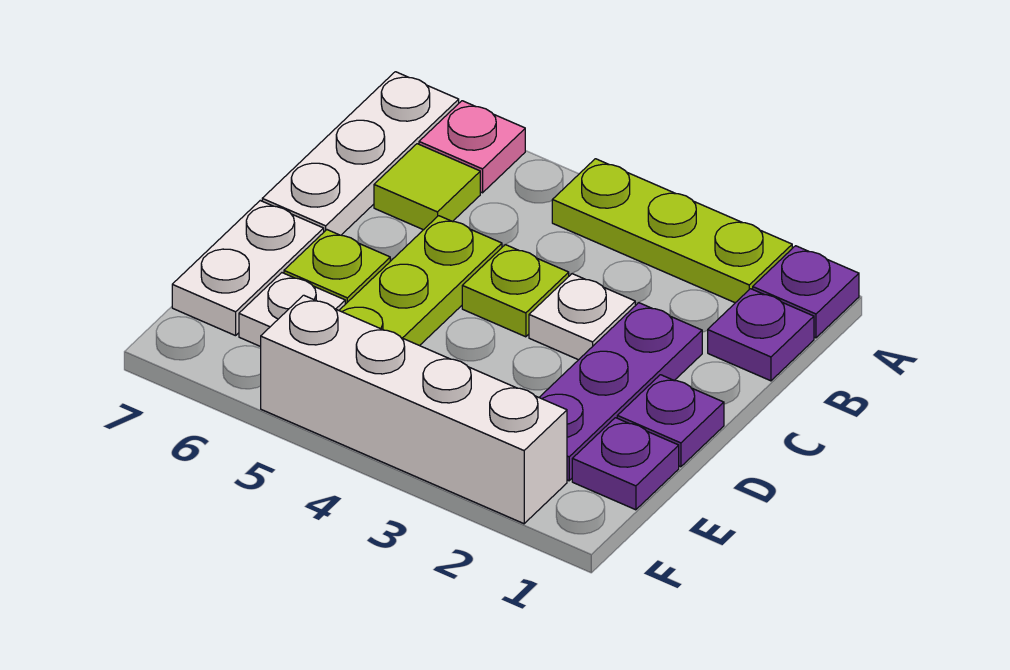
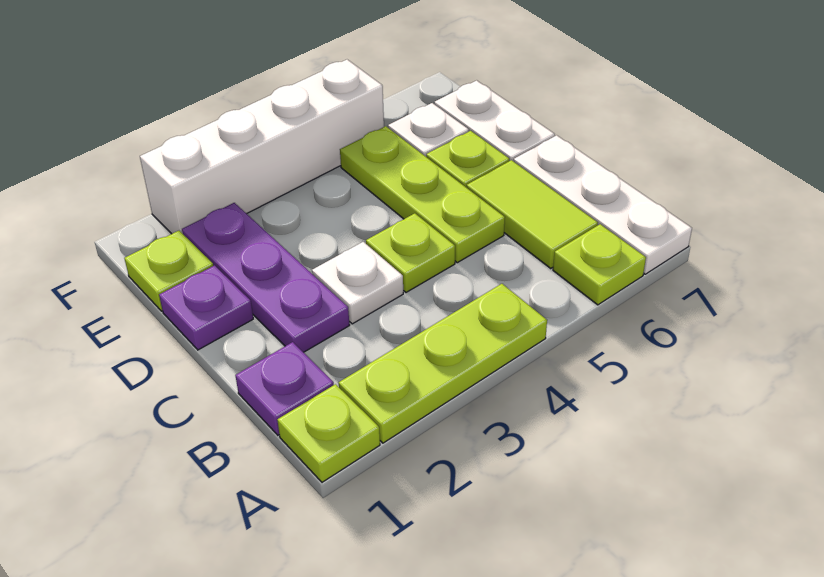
purple 1x1 plate [753,246,859,338] -> lime 1x1 plate [277,384,380,482]
pink 1x1 plate [419,101,525,193] -> lime 1x1 plate [553,224,646,305]
lime 1x1 tile [374,144,480,230] -> lime 1x2 tile [467,160,598,268]
purple 1x1 plate [572,418,679,510] -> lime 1x1 plate [125,231,213,311]

